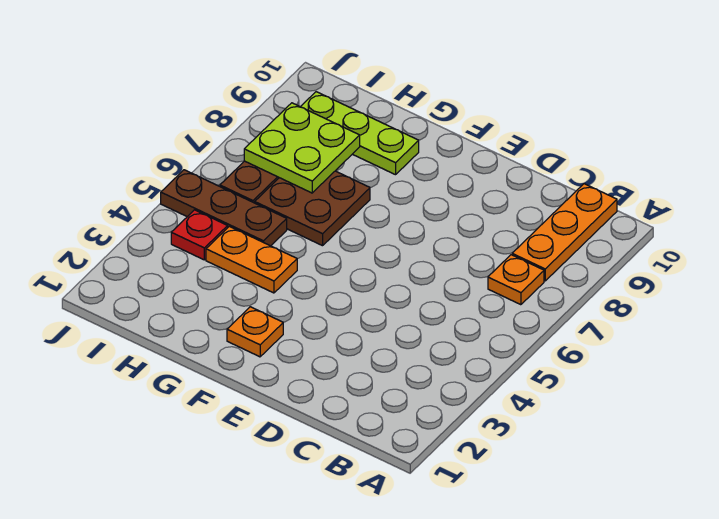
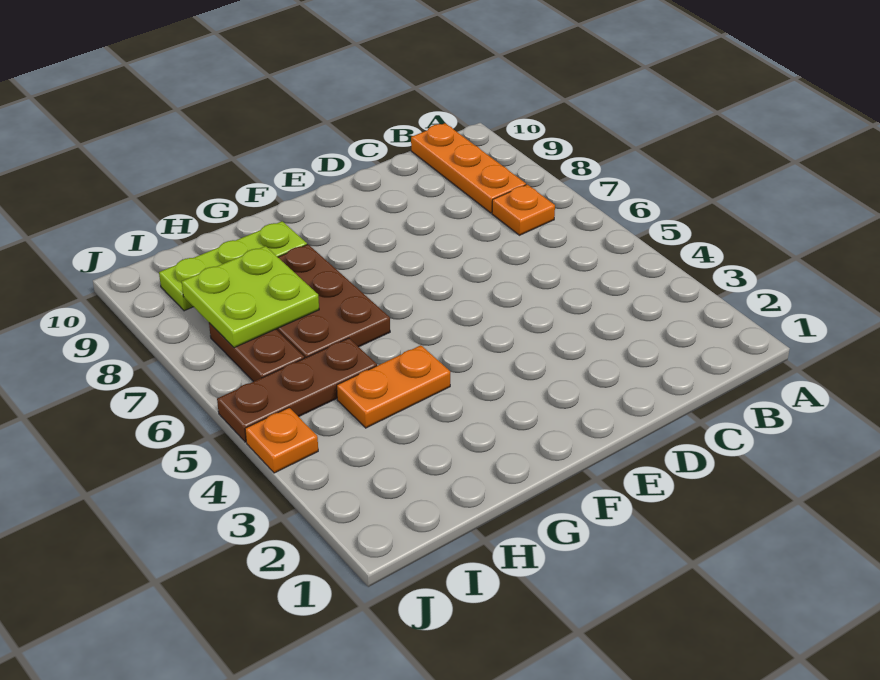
orange 1x1 plate [227,307,283,357] -> orange 1x1 plate moved to [245,408,318,473]
brown 2x2 plate [255,171,370,246] -> brown 2x3 plate [276,244,390,358]
red 1x1 plate [171,210,228,260] -> none

